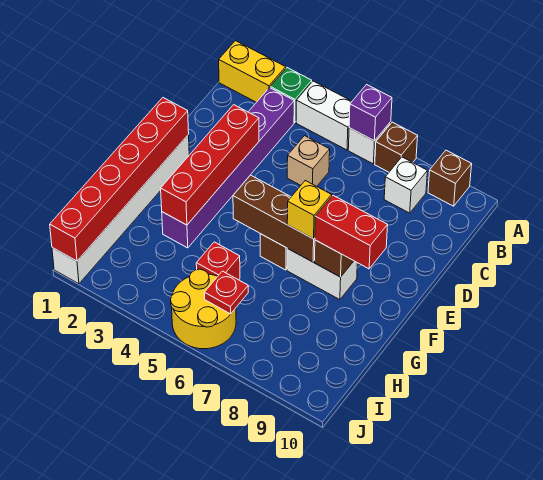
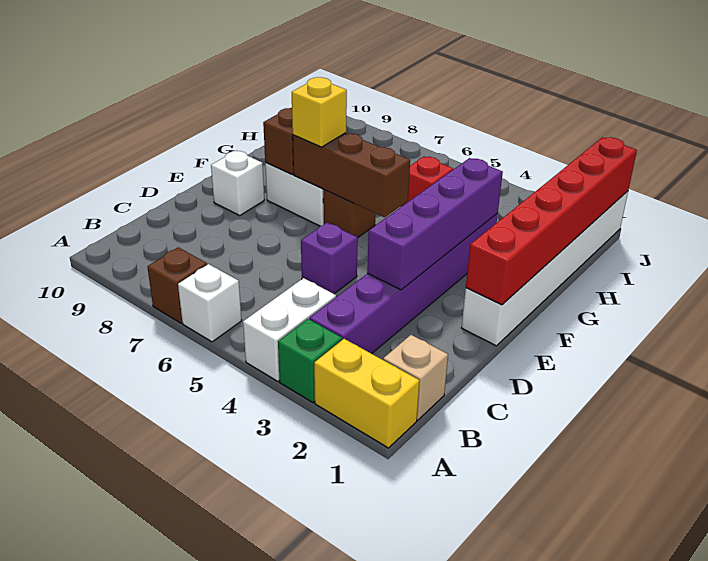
white 1x2 brick [296,81,352,150] -> white 1x2 brick turned to [243,278,336,381]
purple 1x1 brick [349,84,392,141] -> purple 1x1 brick moved to [301,223,358,294]
brown 1x1 brick [428,150,472,206] -> none
white 1x1 brick [384,157,427,213] -> white 1x1 brick moved to [211,151,264,216]
tan 1x1 brick [287,136,330,186] -> tan 1x1 brick moved to [383,335,448,420]
red 1x4 brick [161,105,259,225] -> purple 1x4 brick [367,158,503,290]
red 1x2 brick [315,195,388,269] -> none
yellow 2x2 round brick [171,269,236,349] -> none
red 1x1 plate [204,271,248,314] -> none

